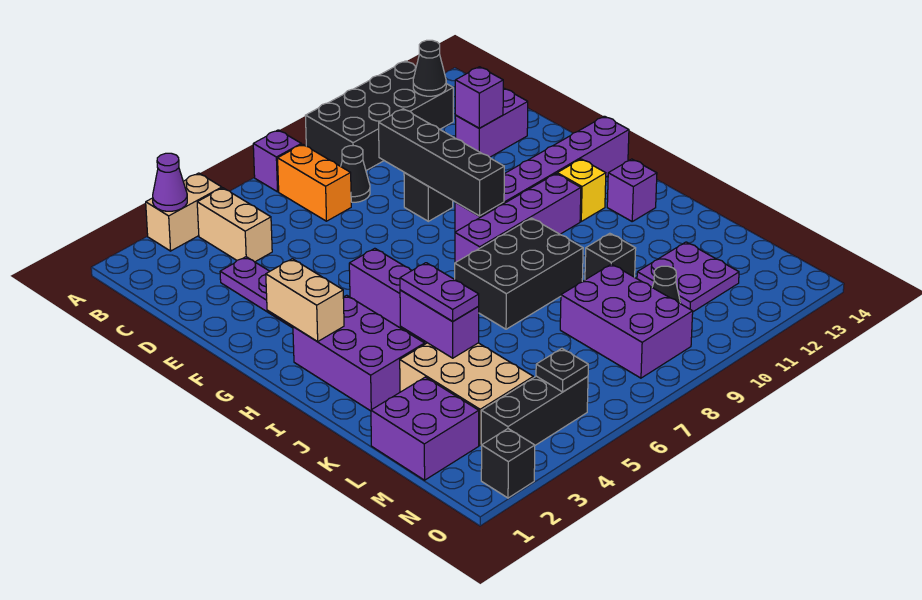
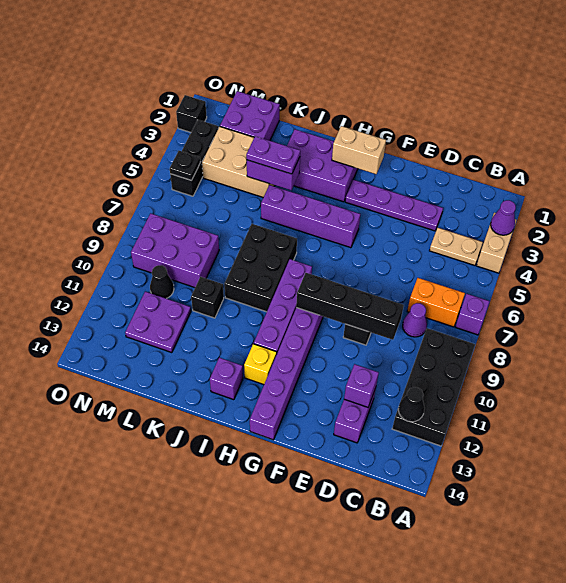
tan 1x2 brick [197,188,272,262] -> tan 1x2 plate [430,228,483,265]
black 1x1 cone [341,146,370,202] -> purple 1x1 cone [403,303,427,337]

